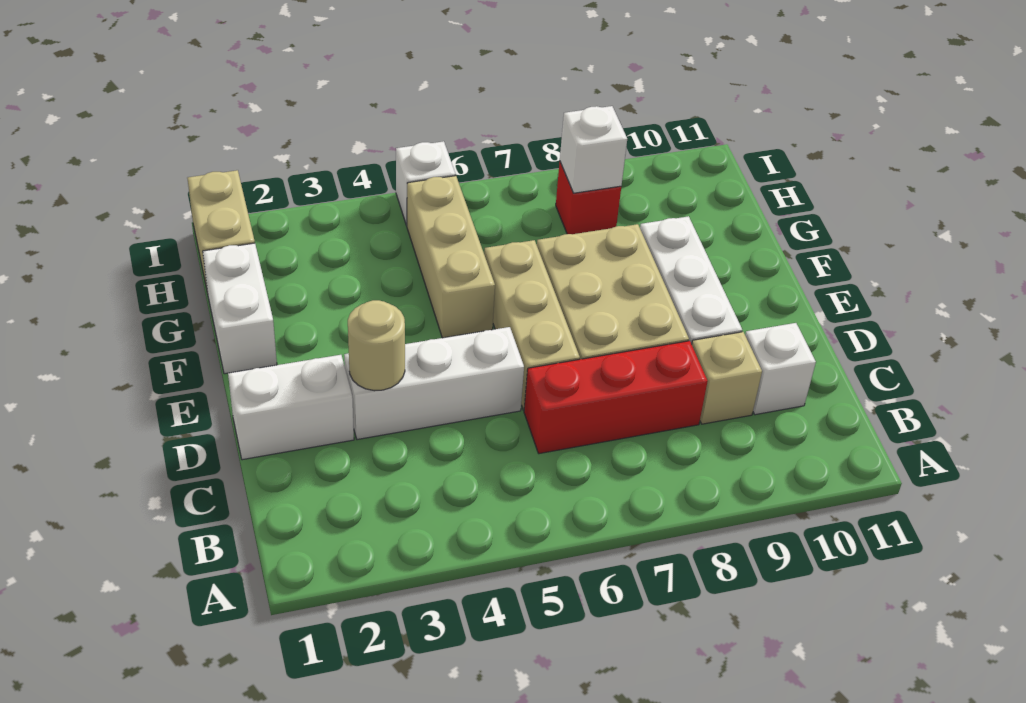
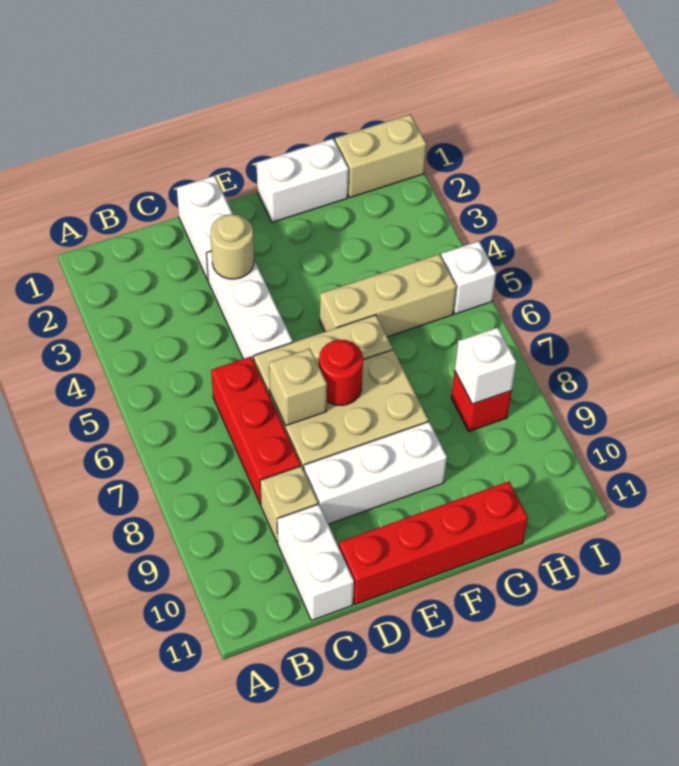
white 1x1 brick [745,323,816,415] -> white 1x2 brick [277,504,354,620]
none -> tan 1x1 brick [269,349,327,426]
none -> red 1x4 brick [339,481,528,604]
none -> red 1x1 round brick [319,340,363,406]

